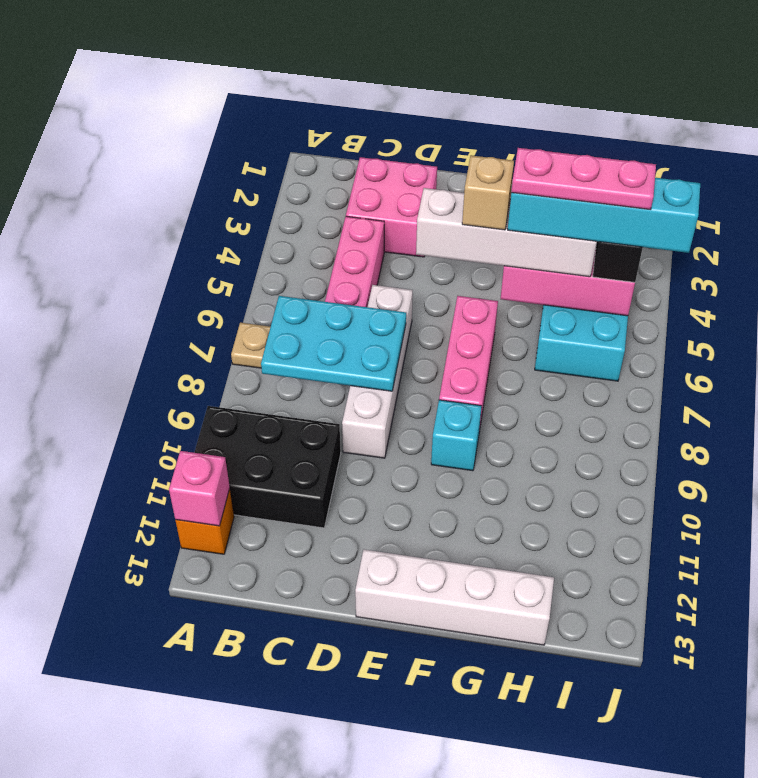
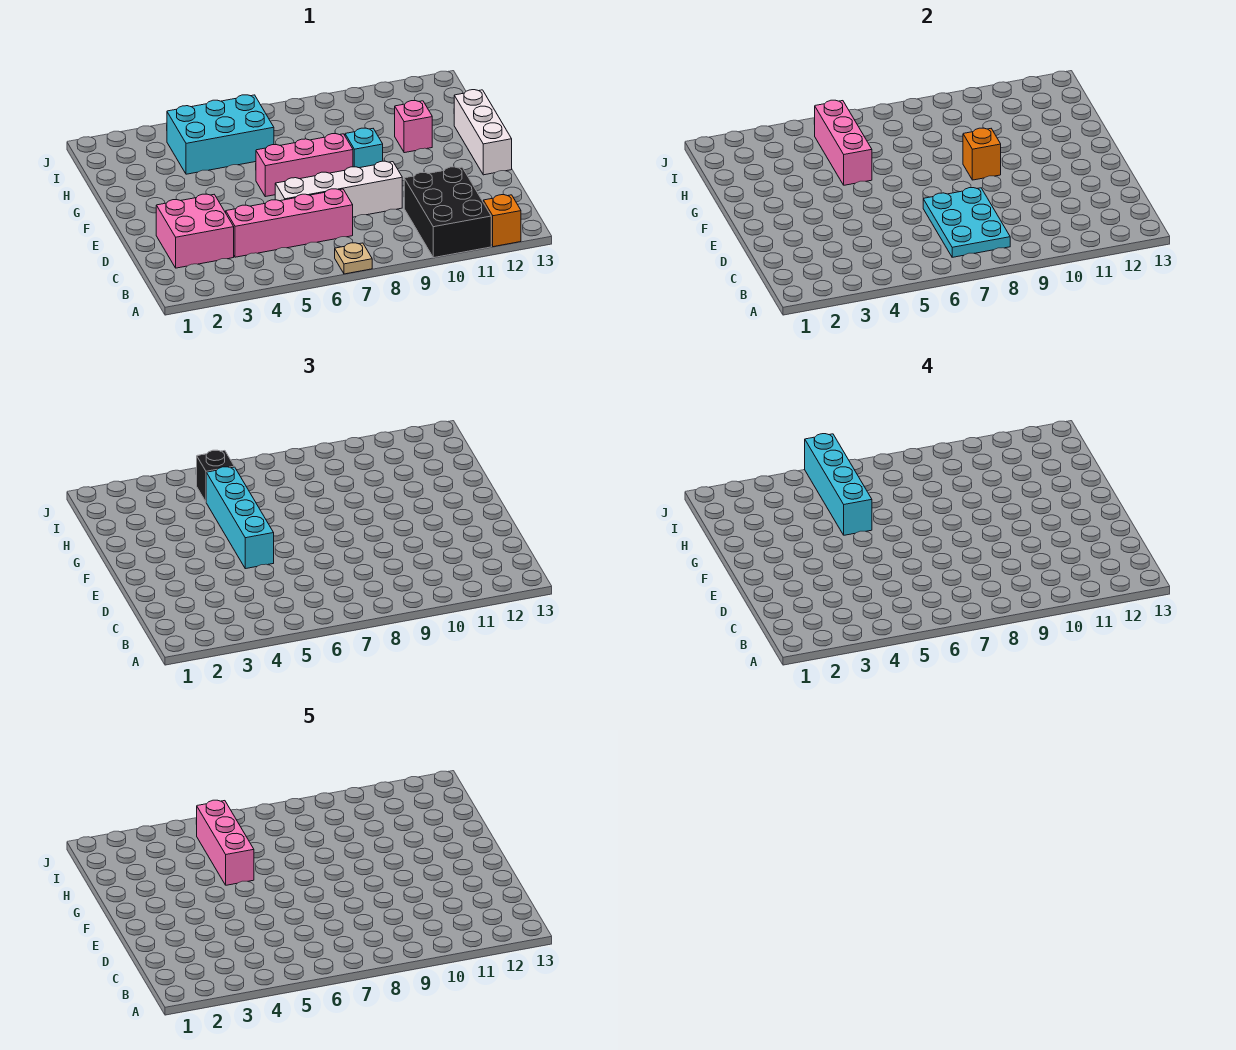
pink 1x1 brick [169,451,230,526] -> pink 1x1 brick moved to [395,101,432,153]
white 1x4 brick [416,188,597,277] -> cyan 1x4 brick [206,467,274,569]
white 1x4 brick [355,550,554,645] -> white 1x3 brick [454,90,512,175]
tan 1x1 brick [462,155,514,230] -> none
none -> orange 1x1 brick [963,128,1001,180]
pink 1x3 plate [511,148,656,210] -> pink 1x3 brick [196,800,254,885]

